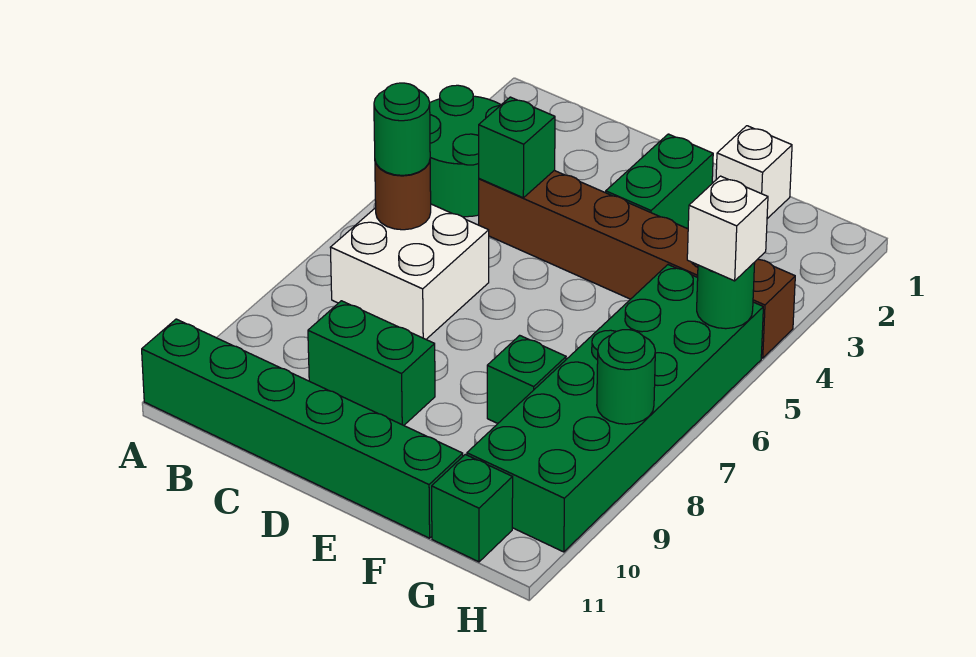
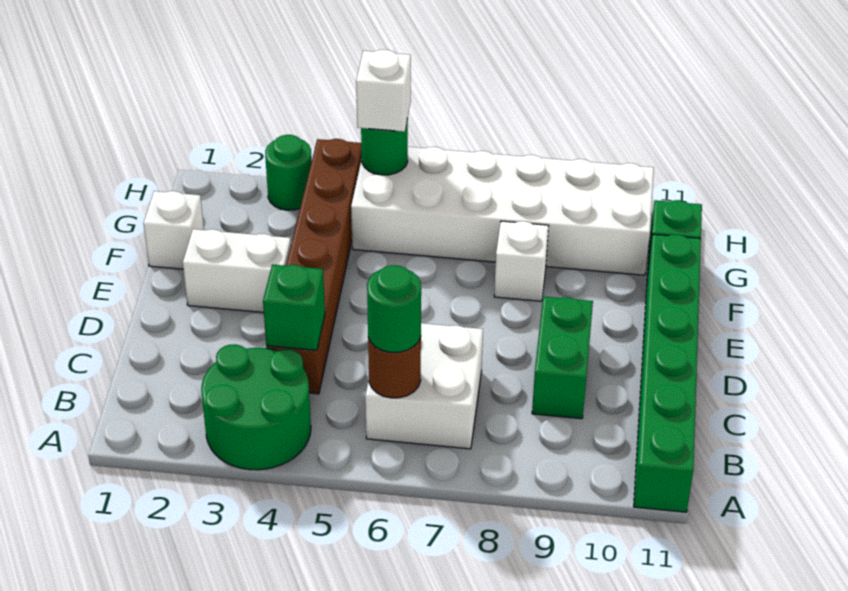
green 1x2 brick [606,134,713,228] -> white 1x2 brick [183,229,291,313]
green 1x1 brick [487,335,566,423] -> white 1x1 brick [494,221,548,301]
green 2x6 brick [467,265,763,552] -> white 2x6 brick [351,147,654,275]
green 1x1 round brick [597,330,655,424] -> green 1x1 round brick moved to [265,135,312,210]

